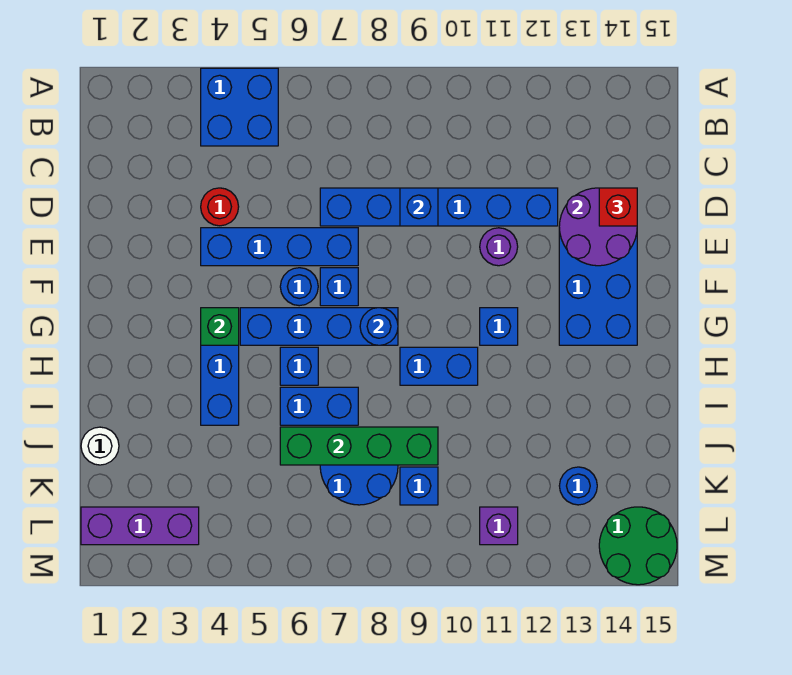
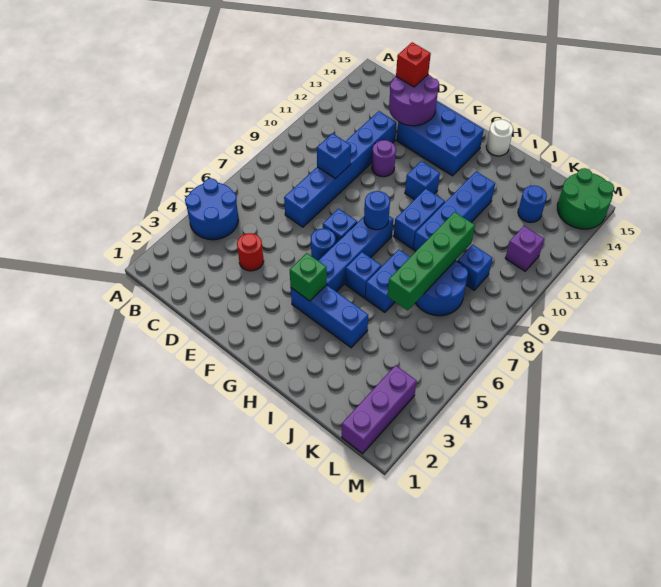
blue 2x2 brick [201,68,278,146] -> blue 2x2 round brick [185,178,238,240]
blue 1x4 brick [201,228,358,266] -> blue 1x4 brick moved to [414,171,495,251]
white 1x1 round brick [81,427,119,465] -> white 1x1 round brick moved to [486,120,513,156]

